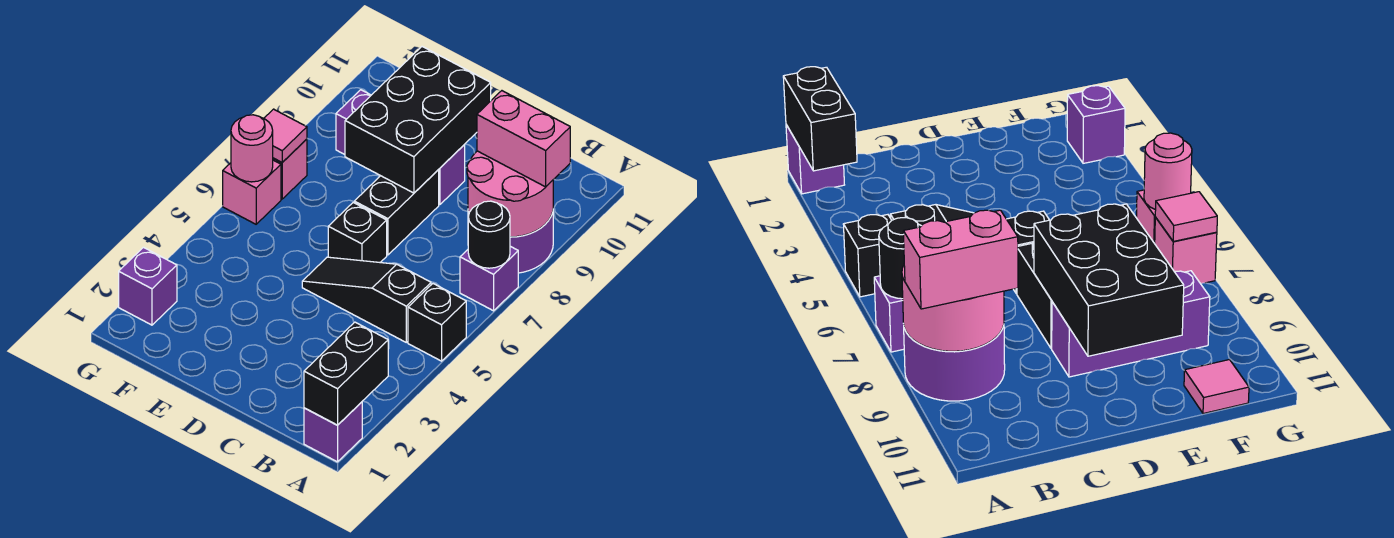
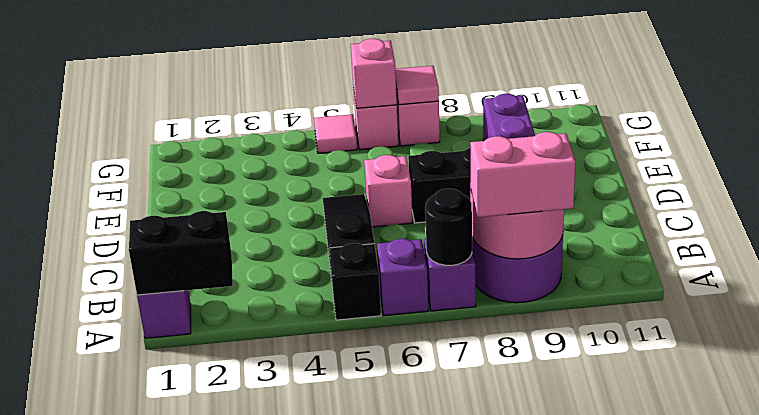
pink 1x2 brick [477,91,570,187] -> pink 1x2 brick turned to [470,132,575,217]
black 1x1 brick [328,203,387,262] -> pink 1x1 brick [364,155,412,227]
black 2x3 brick [345,47,491,193] -> none
pink 1x1 tile [1184,360,1249,414] -> pink 1x1 tile moved to [314,114,357,153]
purple 1x1 brick [119,247,177,325] -> purple 1x1 brick moved to [377,239,428,316]
pink 1x1 round brick [231,115,273,182] -> pink 1x1 brick [351,39,397,108]

